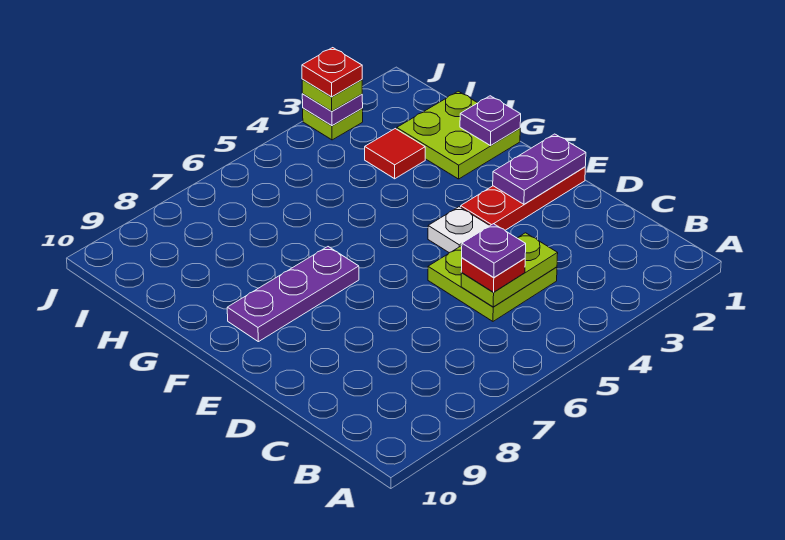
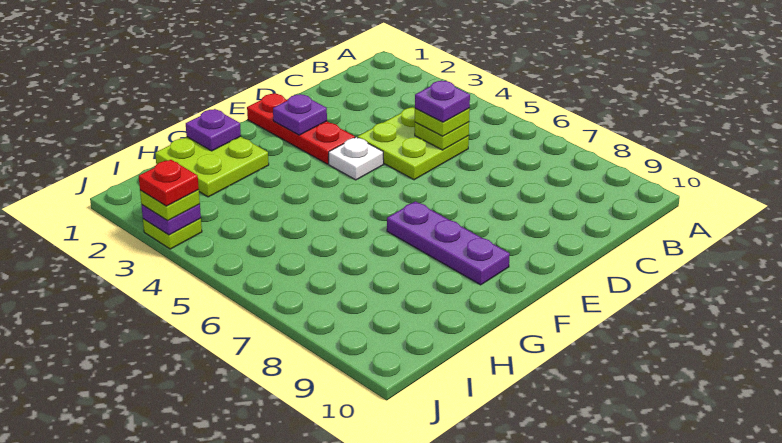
lime 1x2 plate [461,233,558,307] -> lime 1x1 plate [415,122,469,150]
red 1x1 plate [461,258,525,292] -> lime 1x1 plate [415,108,470,136]
purple 1x2 plate [493,134,586,204] -> purple 1x1 plate [273,94,327,135]
red 1x1 tile [365,129,425,179] -> none

